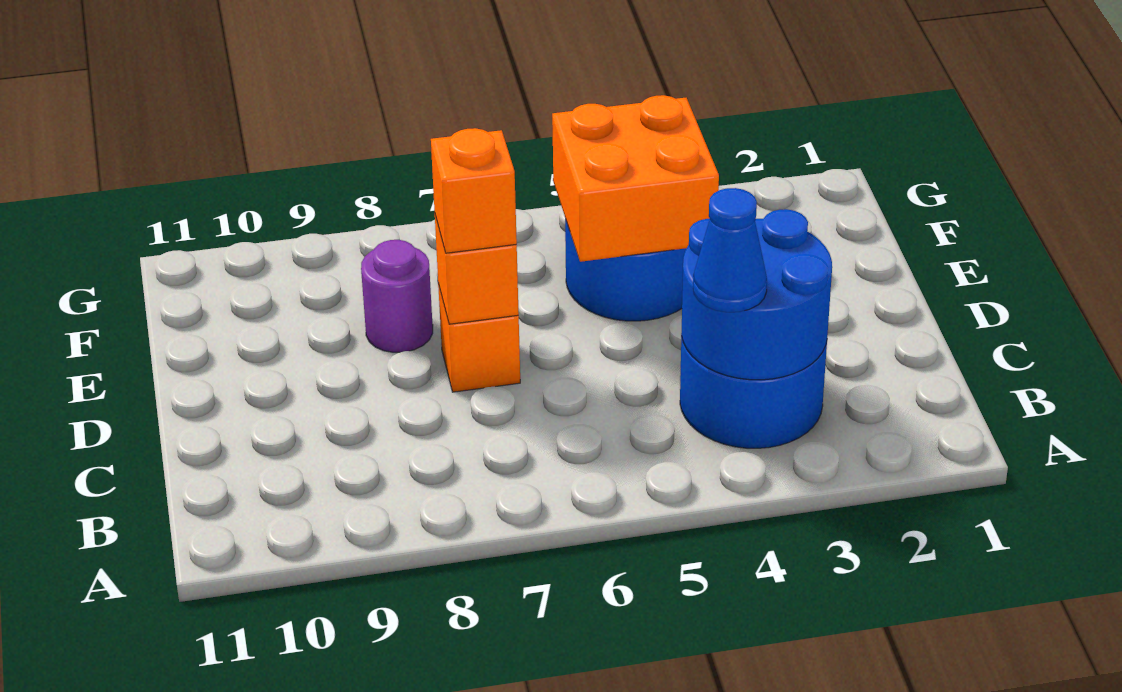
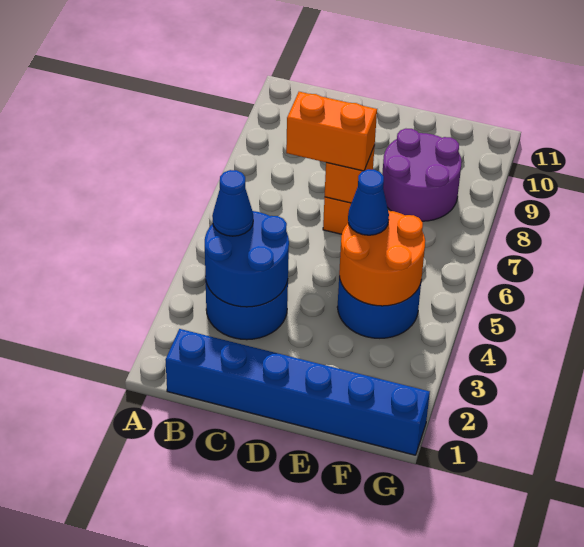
none -> blue 1x6 brick [166,329,430,455]
orange 1x1 brick [431,128,517,253] -> orange 1x2 brick [286,92,377,171]
orange 2x2 brick [552,95,719,262] -> orange 2x2 round brick [339,210,425,306]
none -> blue 1x1 cone [348,169,389,235]
purple 1x1 round brick [361,240,433,352] -> purple 2x2 round brick [382,129,461,221]

